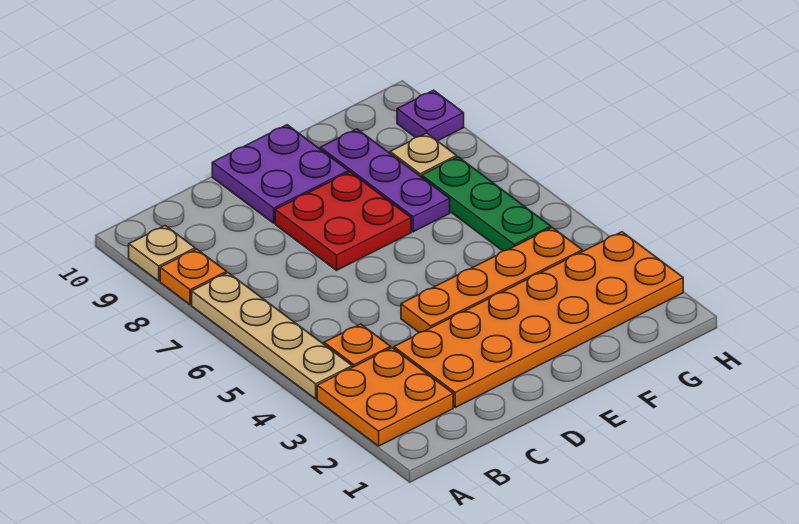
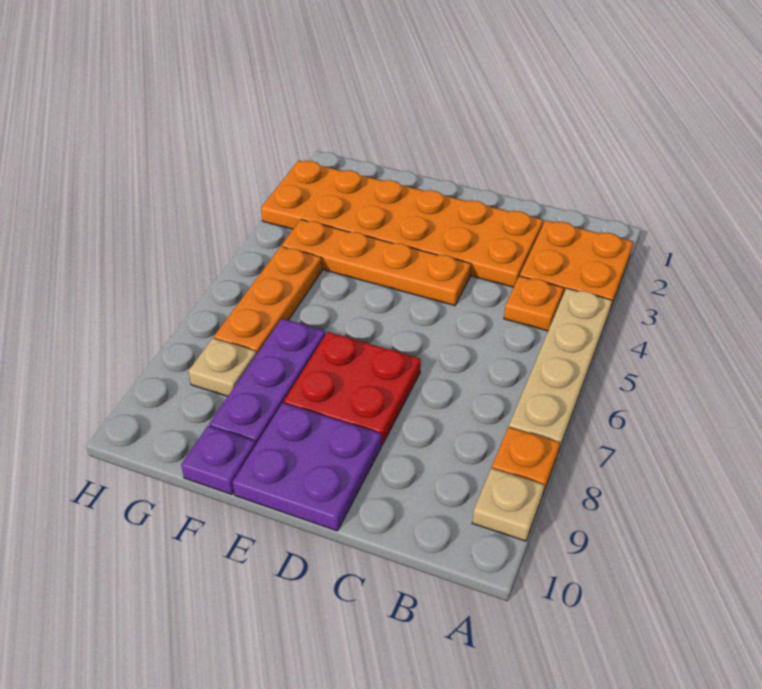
green 1x3 plate [422,157,551,251] -> orange 1x3 plate [214,246,322,353]
purple 1x1 plate [397,90,464,141] -> purple 1x1 plate moved to [181,426,256,495]

